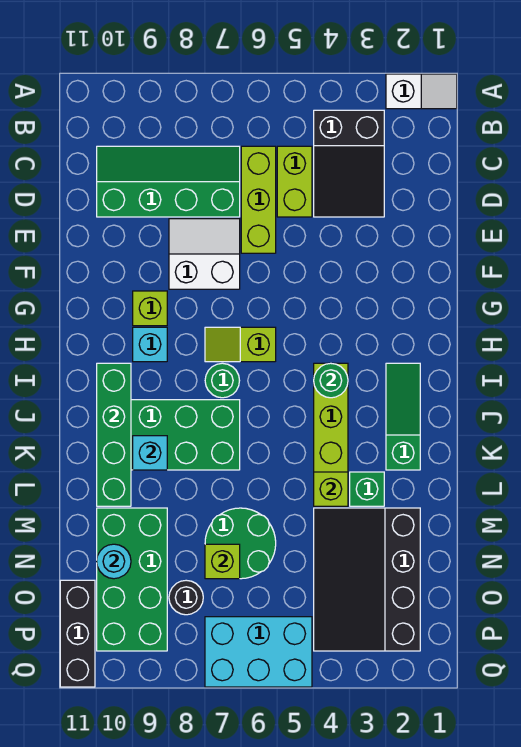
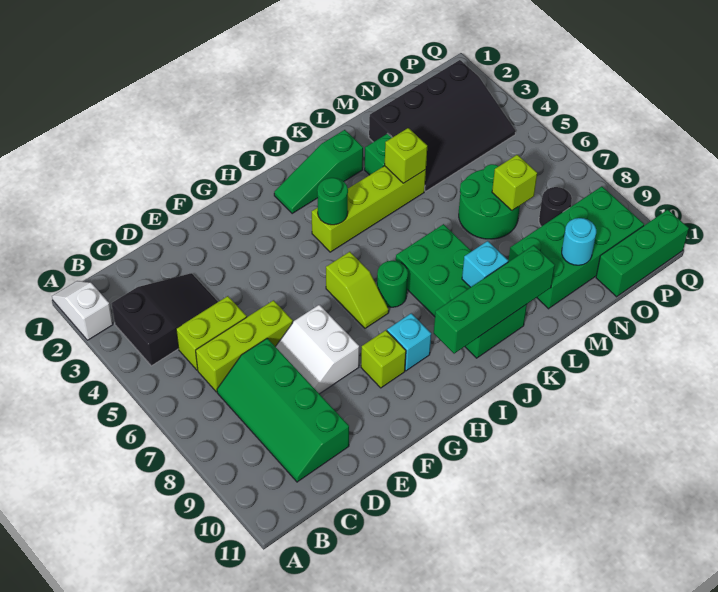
black 1x3 brick [60,580,95,687] -> green 1x3 brick [596,210,689,297]
cyan 2x3 brick [205,617,312,687] -> none

